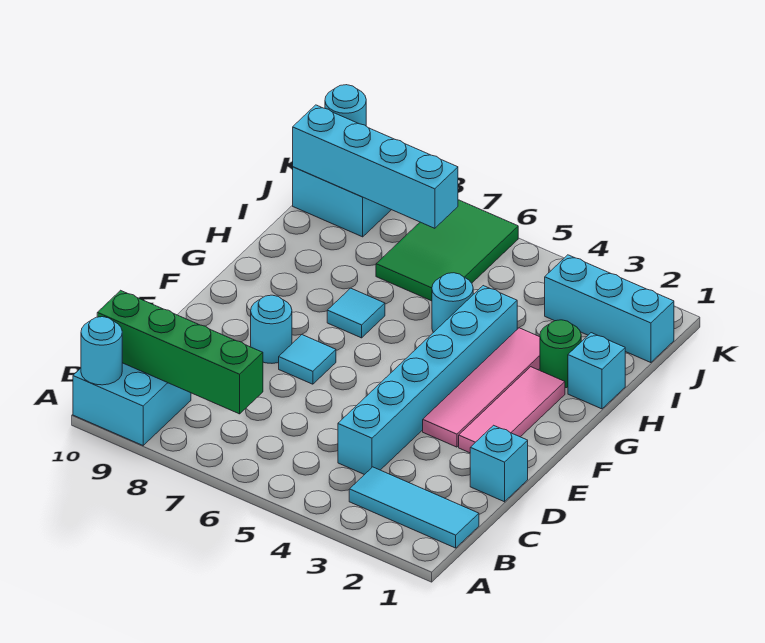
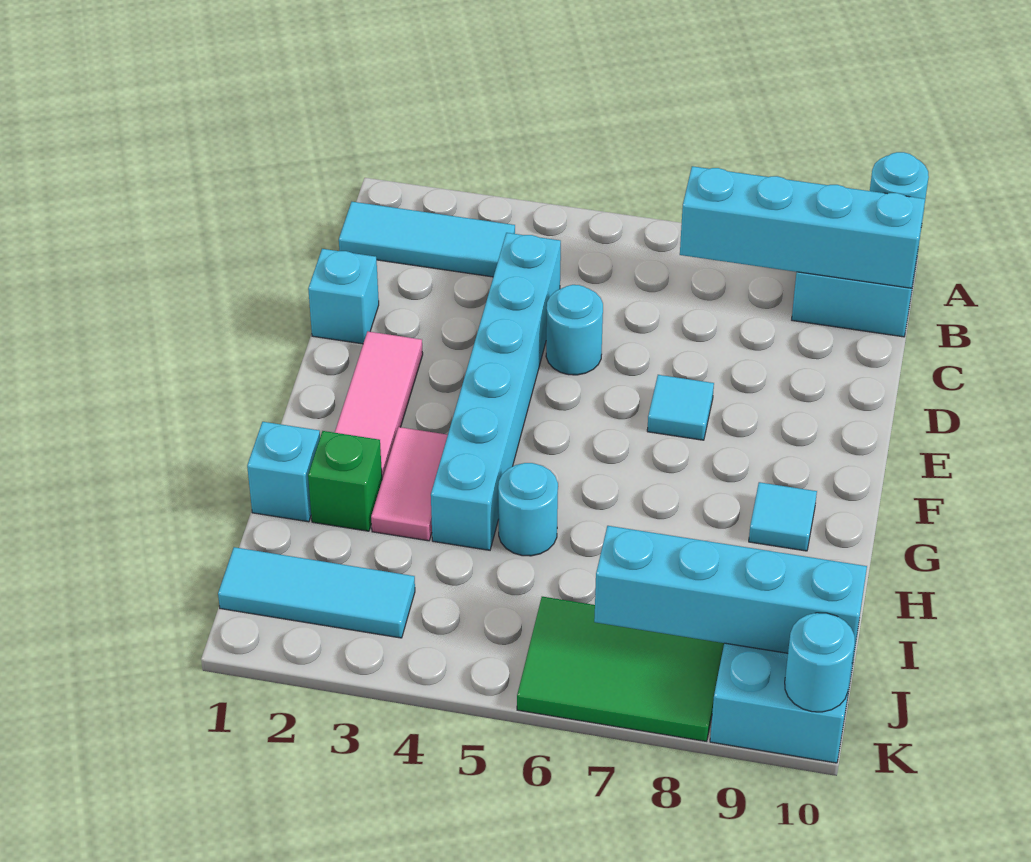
green 1x4 brick [97,290,263,414] -> cyan 1x4 brick [680,166,925,288]
pink 1x4 tile [423,328,540,447] -> pink 1x2 tile [371,427,448,541]
cyan 1x1 round brick [251,295,292,363] -> cyan 1x1 round brick moved to [546,285,603,375]
cyan 1x1 tile [327,288,385,338] -> cyan 1x1 tile moved to [749,482,817,551]
green 1x1 round brick [540,320,581,388] -> green 1x1 brick [308,431,382,531]
green 2x3 tile [376,200,518,301] -> green 2x3 tile turned to [517,597,724,741]
cyan 1x3 brick [545,255,674,363] -> cyan 1x3 tile [218,547,415,638]

